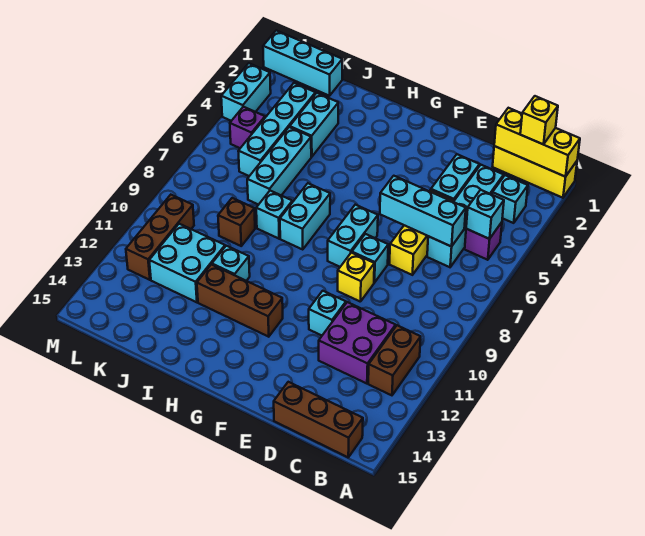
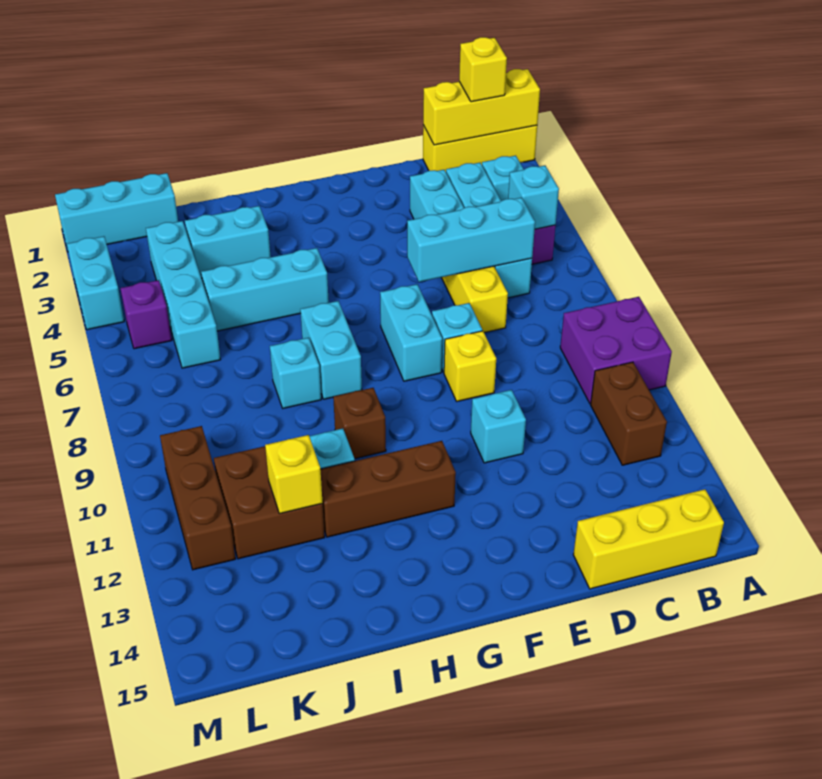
brown 1x3 brick [274,382,363,457] -> yellow 1x3 brick [573,489,724,589]
purple 2x2 brick [319,302,396,384] -> purple 2x2 brick moved to [560,297,672,404]
cyan 1x2 brick [290,93,338,157] -> cyan 1x2 brick turned to [185,206,271,278]
cyan 1x3 brick [247,127,311,205] -> cyan 1x3 brick turned to [201,248,329,331]
brown 1x1 brick [218,198,255,246] -> brown 1x1 brick moved to [333,388,386,459]
cyan 2x2 brick [149,224,225,302] -> brown 2x2 brick [214,446,325,559]
none -> yellow 1x1 brick [265,435,323,514]

